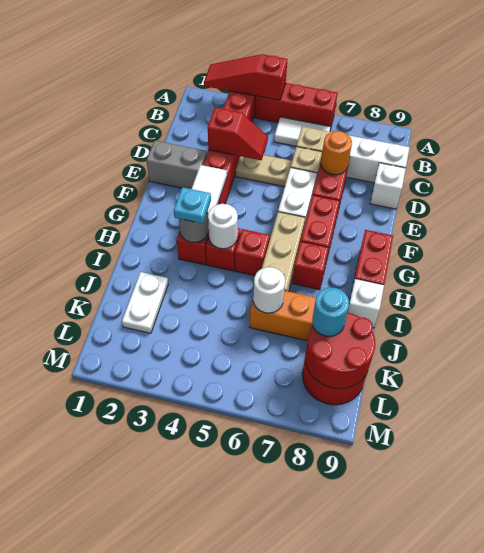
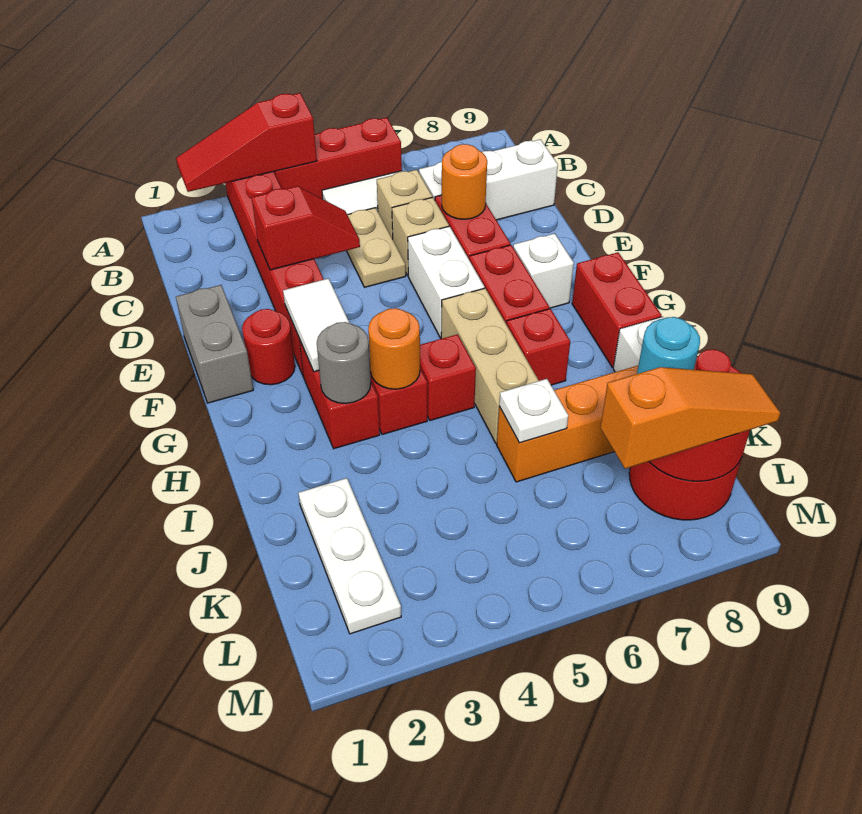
tan 1x2 plate [236,155,292,187] -> tan 1x2 plate turned to [347,208,406,287]
white 1x1 brick [370,163,406,209] -> white 1x1 brick moved to [513,233,574,308]
grey 1x2 brick [147,141,207,189] -> grey 1x2 brick turned to [176,285,253,403]
none -> red 1x1 round brick [242,309,295,385]
cyan 1x1 plate [174,187,211,224] -> none
white 1x1 round brick [208,204,238,249] -> orange 1x1 round brick [368,308,420,389]
white 1x2 plate [122,272,168,333] -> white 1x3 plate [298,478,401,634]
white 1x1 round brick [253,267,285,313] -> white 1x1 plate [499,379,568,443]
none -> orange 1x3 slope [600,367,780,469]

